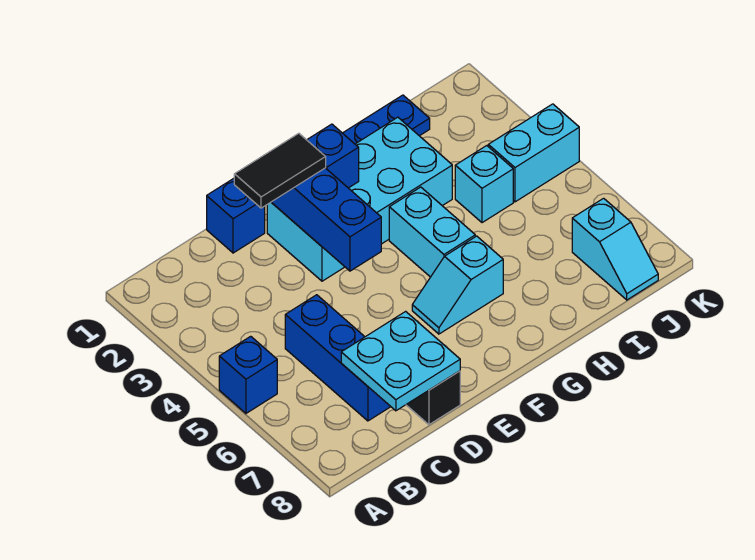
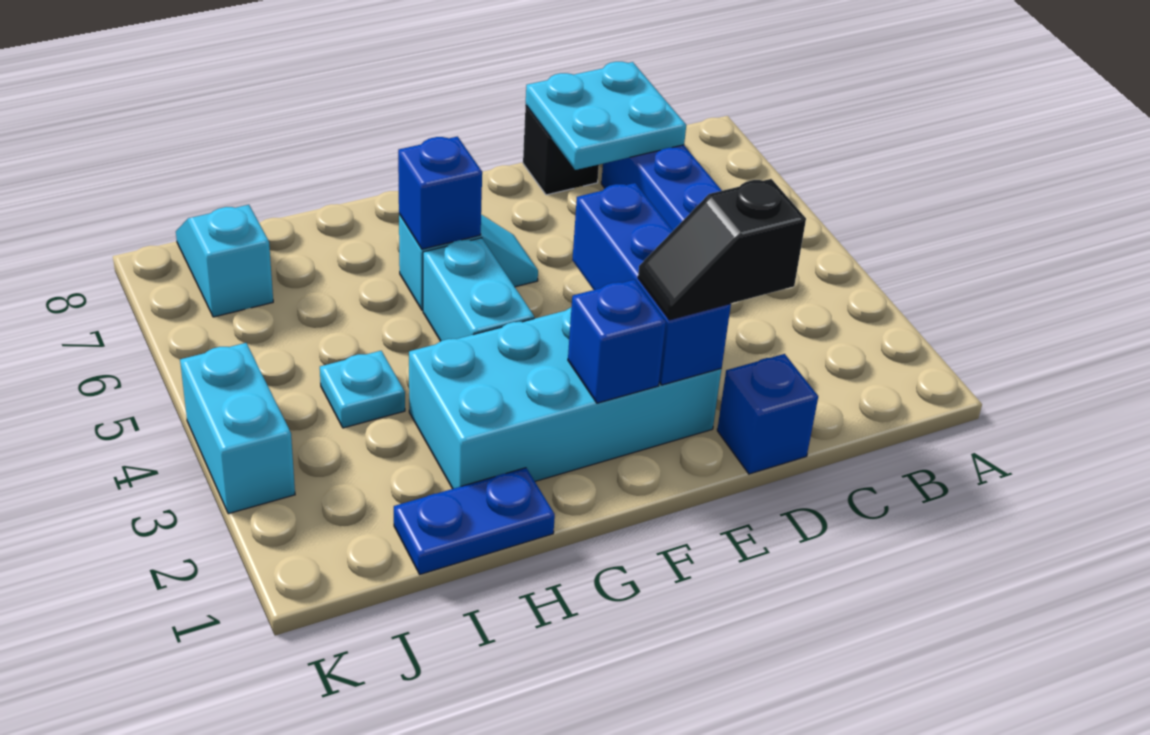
blue 1x1 brick [219,336,277,413] -> blue 1x1 brick moved to [398,137,482,249]
black 1x2 tile [234,133,326,208] -> black 1x2 slope [638,179,806,320]
cyan 1x1 brick [455,146,513,223] -> cyan 1x1 plate [320,351,405,428]
cyan 1x2 brick [488,104,579,202] -> cyan 1x2 brick turned to [180,343,295,514]

